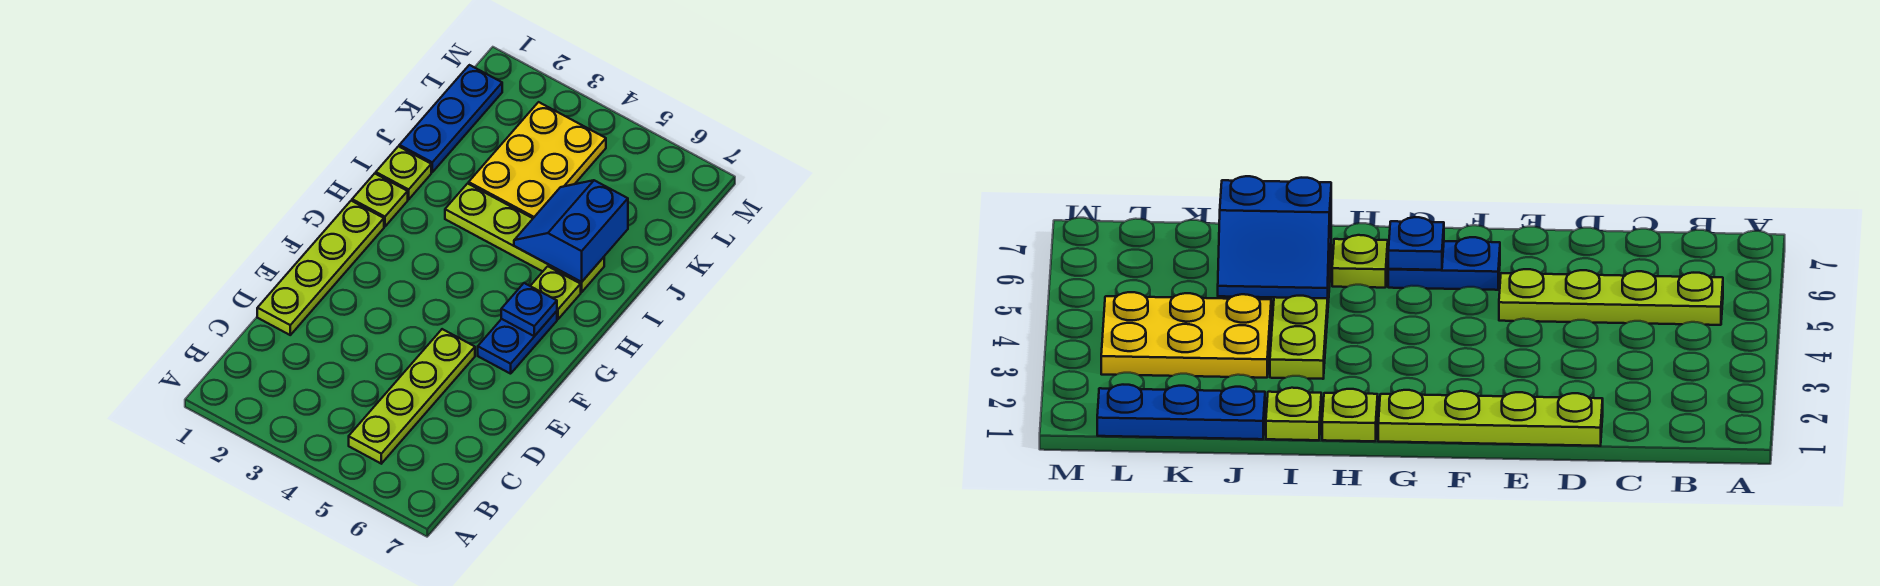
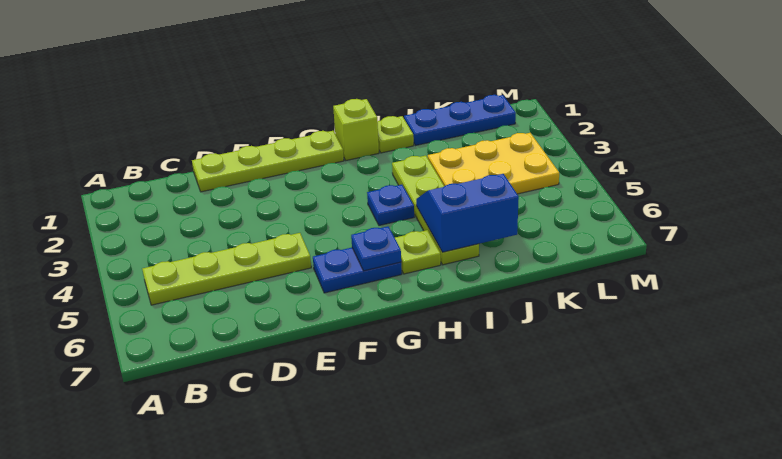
lime 1x1 plate [352,174,408,227] -> lime 1x1 brick [333,99,379,160]
none -> blue 1x1 plate [367,185,414,226]

